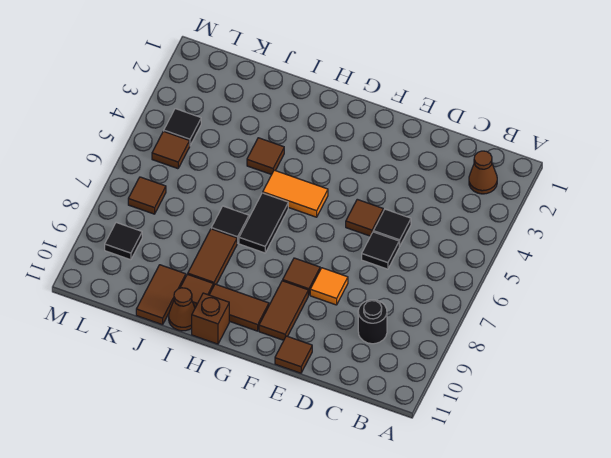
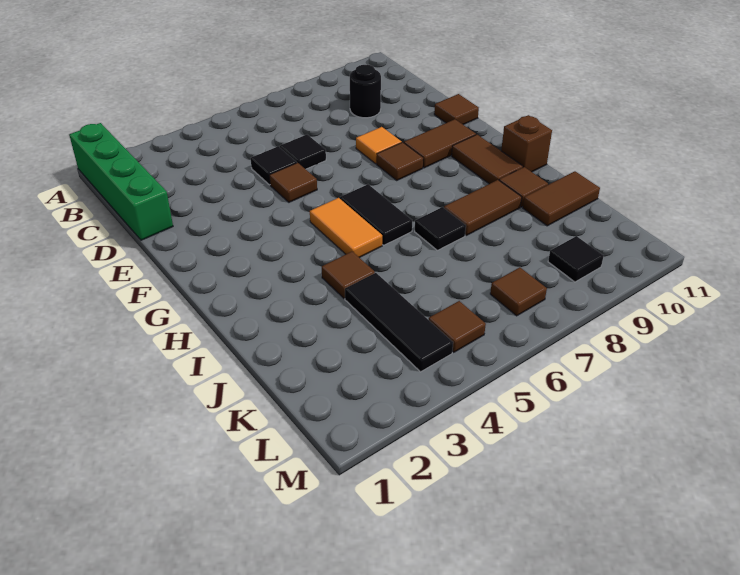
none -> green 1x4 brick [69,123,173,240]
brown 1x1 cone [469,151,497,194] -> none
black 1x2 tile [239,193,288,253] -> black 1x2 tile turned to [340,184,412,245]
brown 1x1 cone [169,288,195,331] -> none
black 1x1 tile [164,109,201,145] -> black 1x3 tile [345,273,453,372]

